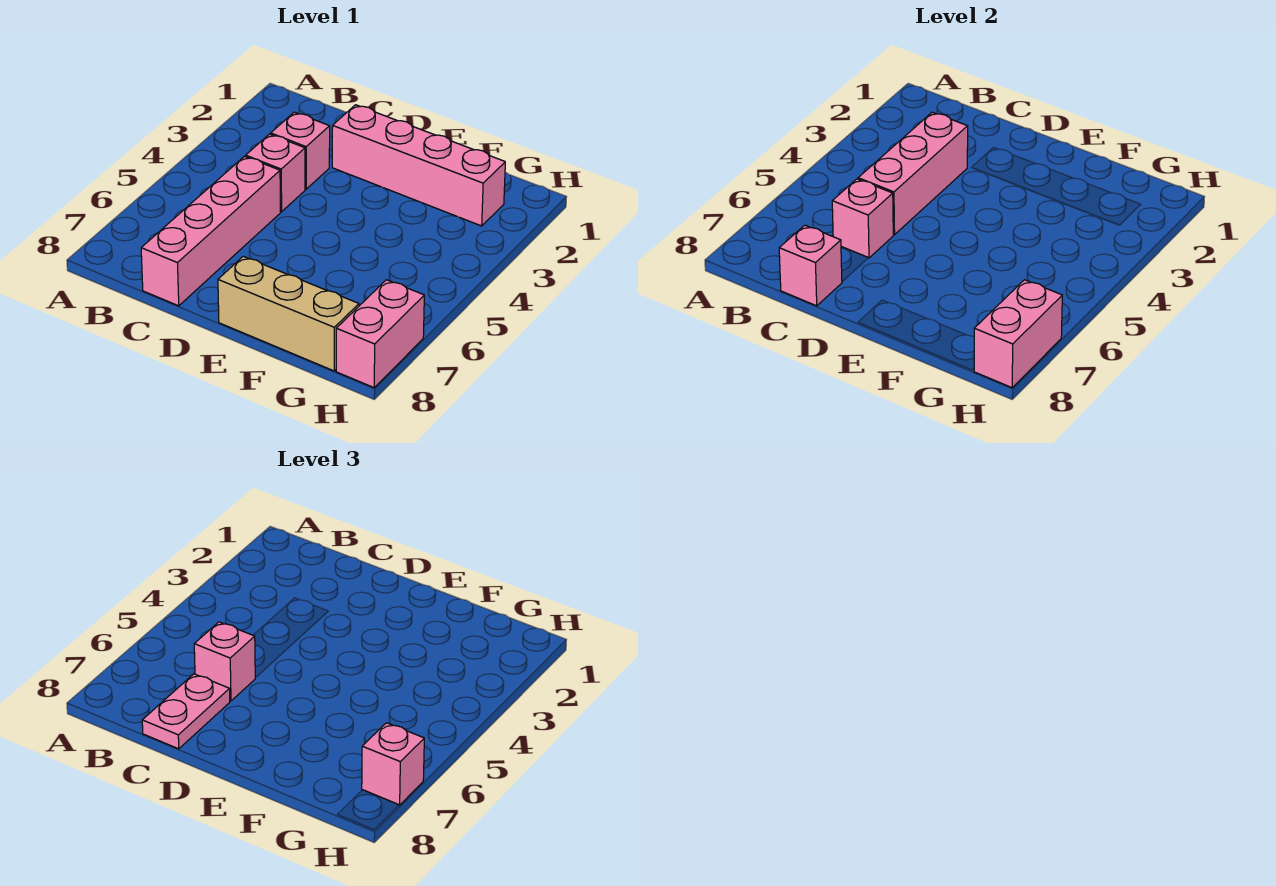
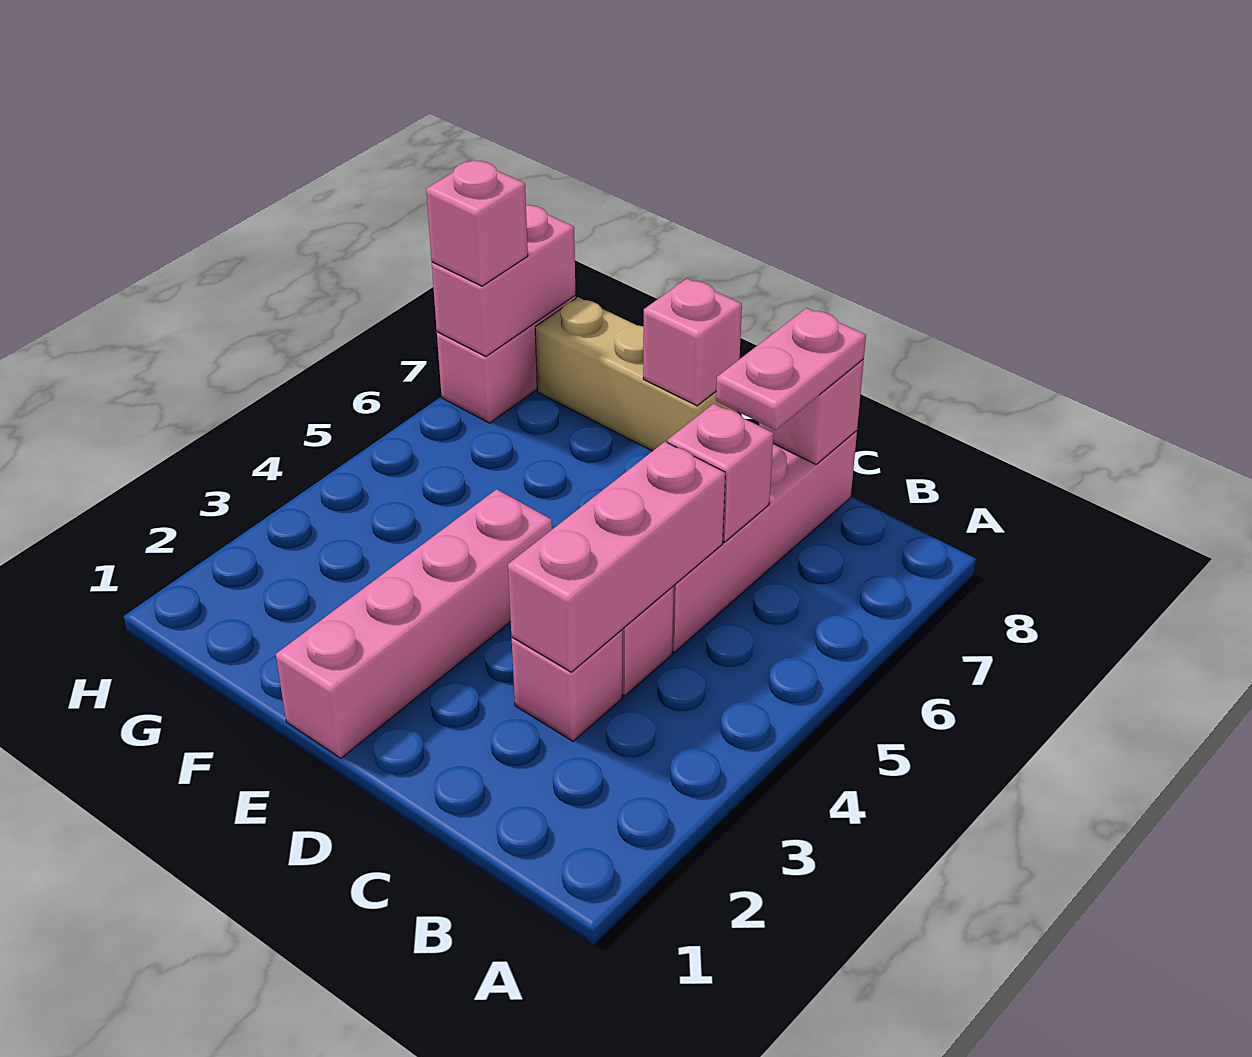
pink 1x1 brick [194,622,255,701] -> pink 1x1 brick moved to [643,279,742,406]
pink 1x4 brick [332,105,505,226] -> pink 1x4 brick turned to [276,489,552,758]

